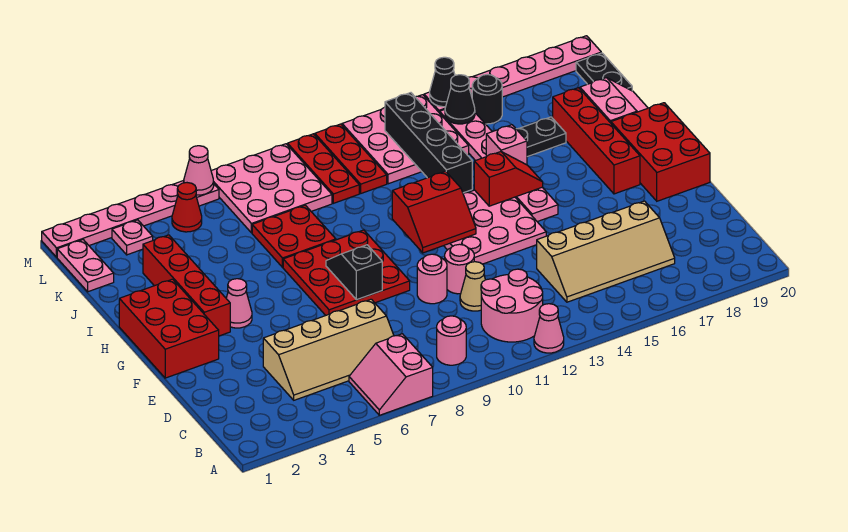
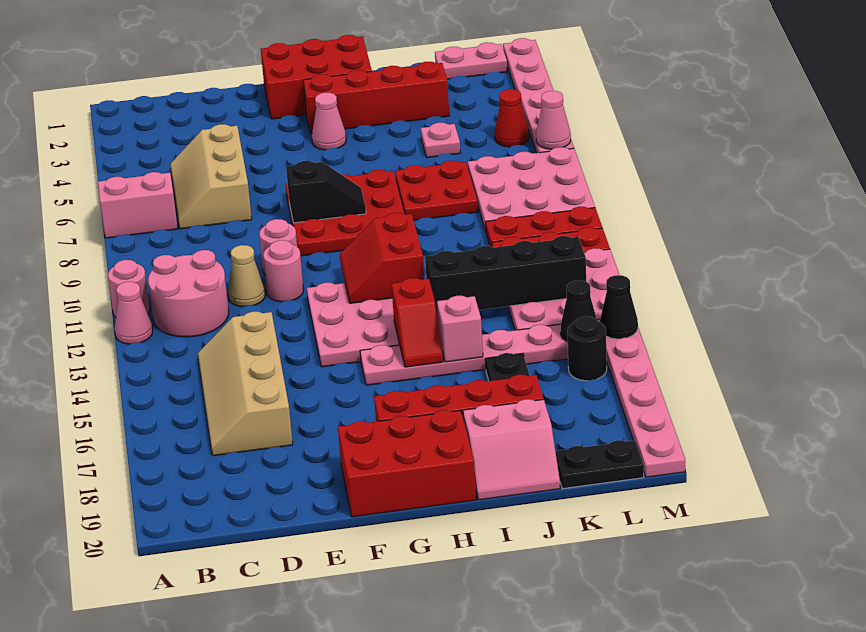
pink 1x1 round brick [437,316,466,365] -> pink 1x1 round brick moved to [108,260,150,317]
tan 2x4 slope [263,299,394,400] -> tan 2x3 slope [170,124,252,229]
pink 1x1 plate [112,220,153,255] -> pink 1x1 plate moved to [421,123,460,158]

